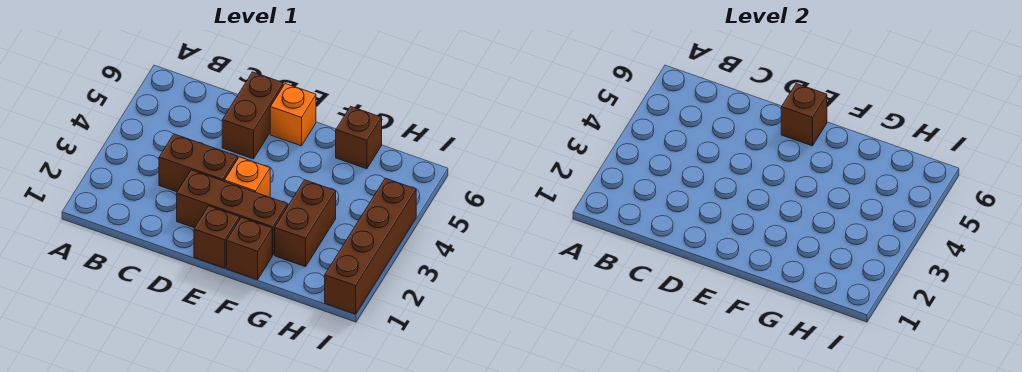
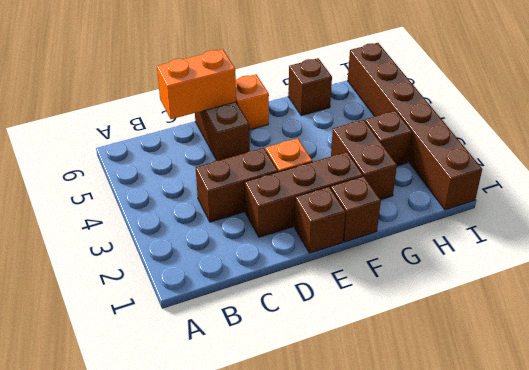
none -> orange 1x2 brick [157,49,236,119]
brown 1x1 brick [781,84,827,146] -> brown 1x1 brick moved to [365,111,412,166]
brown 1x4 brick [325,178,416,314] -> brown 1x6 brick [348,43,482,210]

